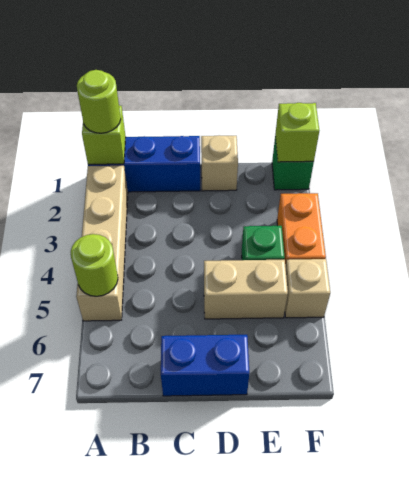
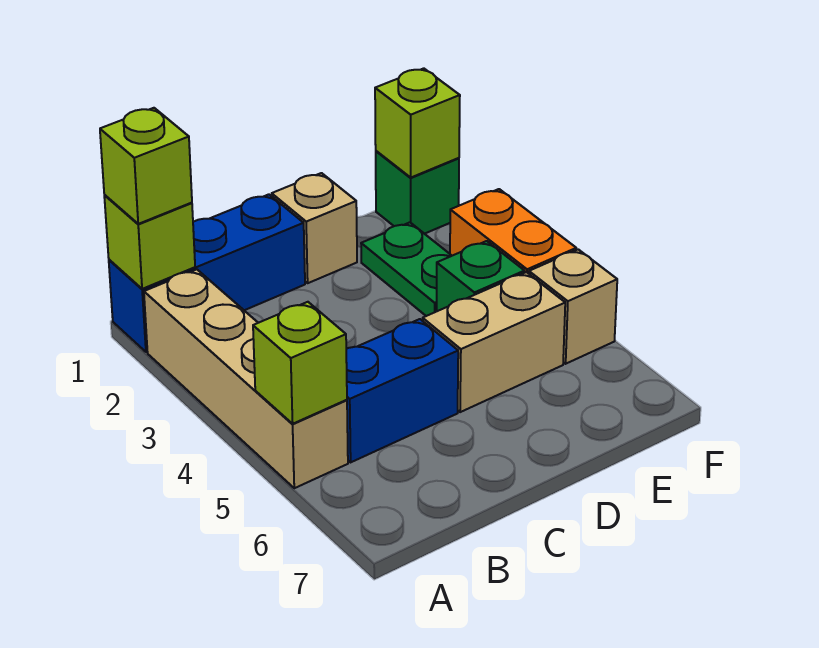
lime 1x1 round brick [77,70,121,133] -> lime 1x1 brick [100,108,192,224]
lime 1x1 round brick [71,234,118,296] -> lime 1x1 brick [253,302,347,424]
blue 1x2 brick [161,335,249,396] -> blue 1x2 brick moved to [346,319,458,462]
none -> green 1x2 plate [361,222,452,316]

